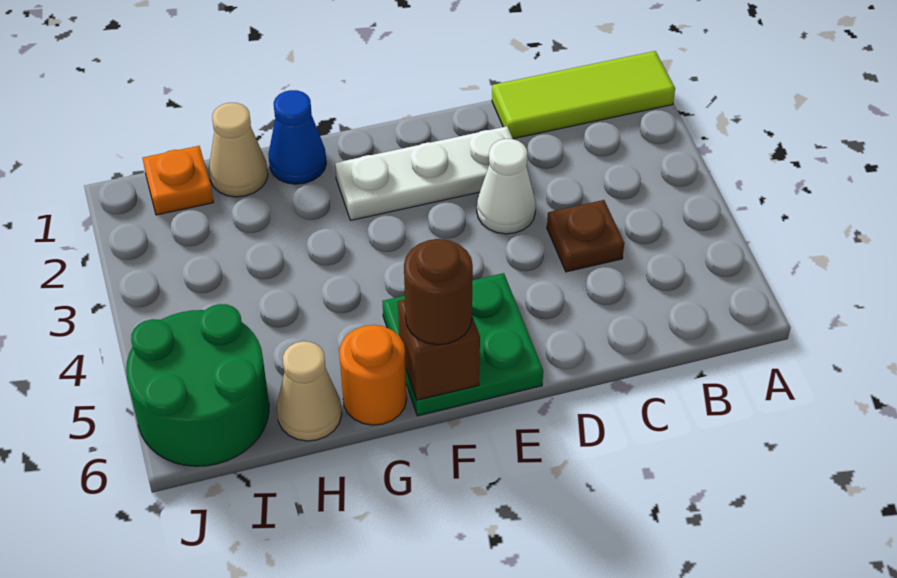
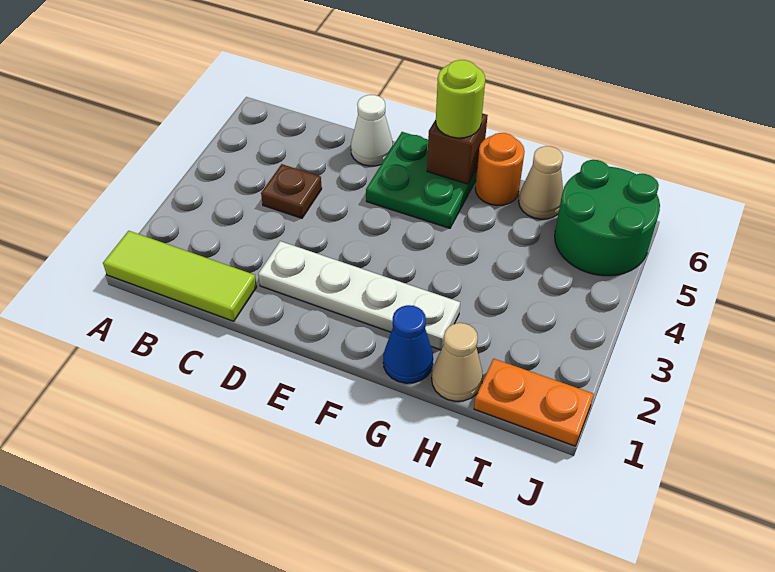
white 1x3 plate [335,126,513,220] -> white 1x4 plate [258,241,460,350]
white 1x1 cone [477,139,536,234] -> white 1x1 cone moved to [351,95,393,166]
brown 1x1 round brick [404,239,473,345] -> lime 1x1 round brick [436,60,485,138]
orange 1x1 plate [143,146,214,215] -> orange 1x2 plate [474,359,594,446]

